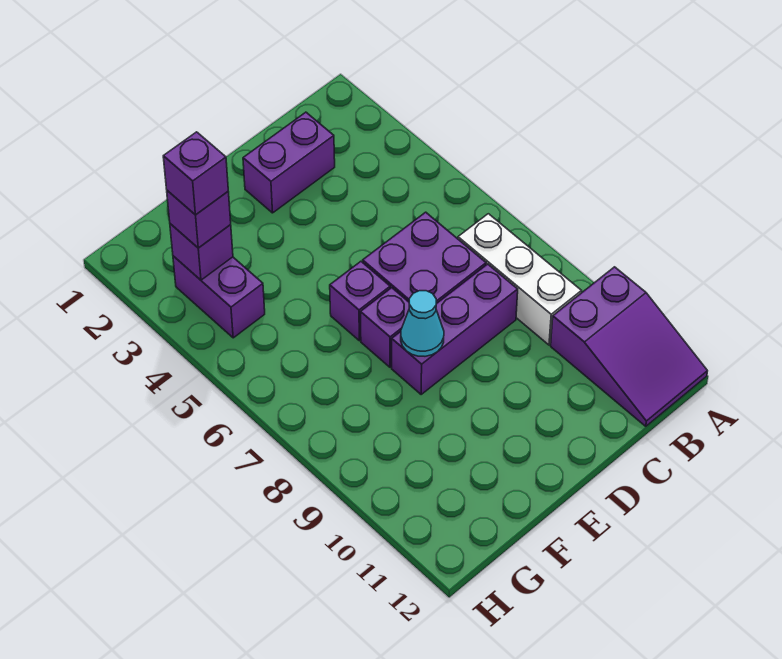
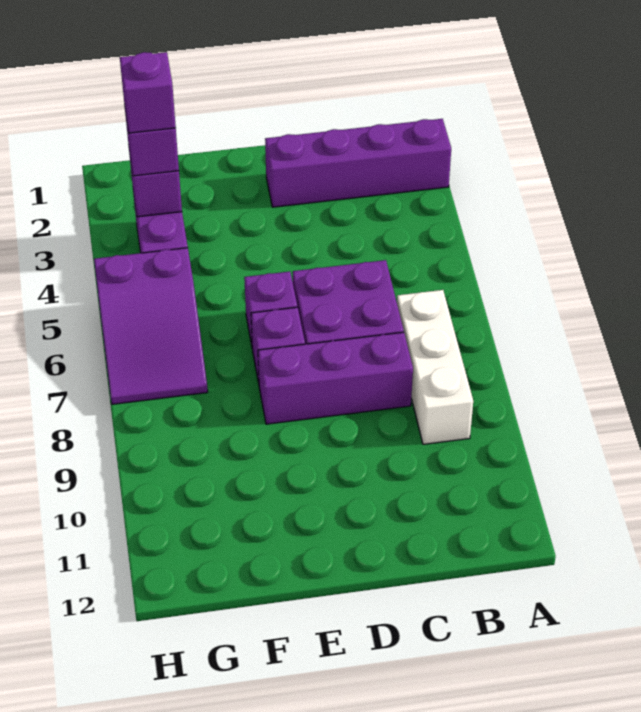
purple 2x3 slope [551,267,707,426] -> purple 2x3 slope moved to [94,248,208,404]
purple 1x2 brick [243,112,335,213] -> purple 1x4 brick [265,119,451,207]
cyan 1x1 cone [401,291,444,356] -> none

